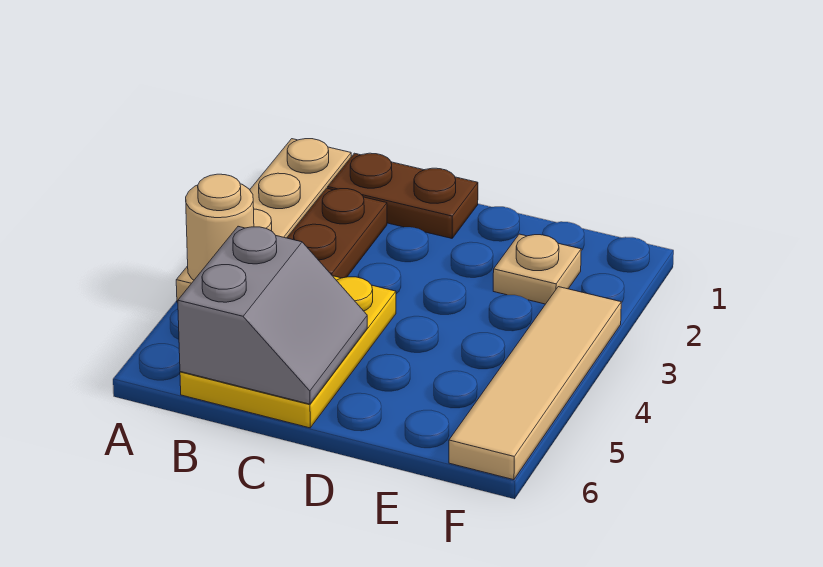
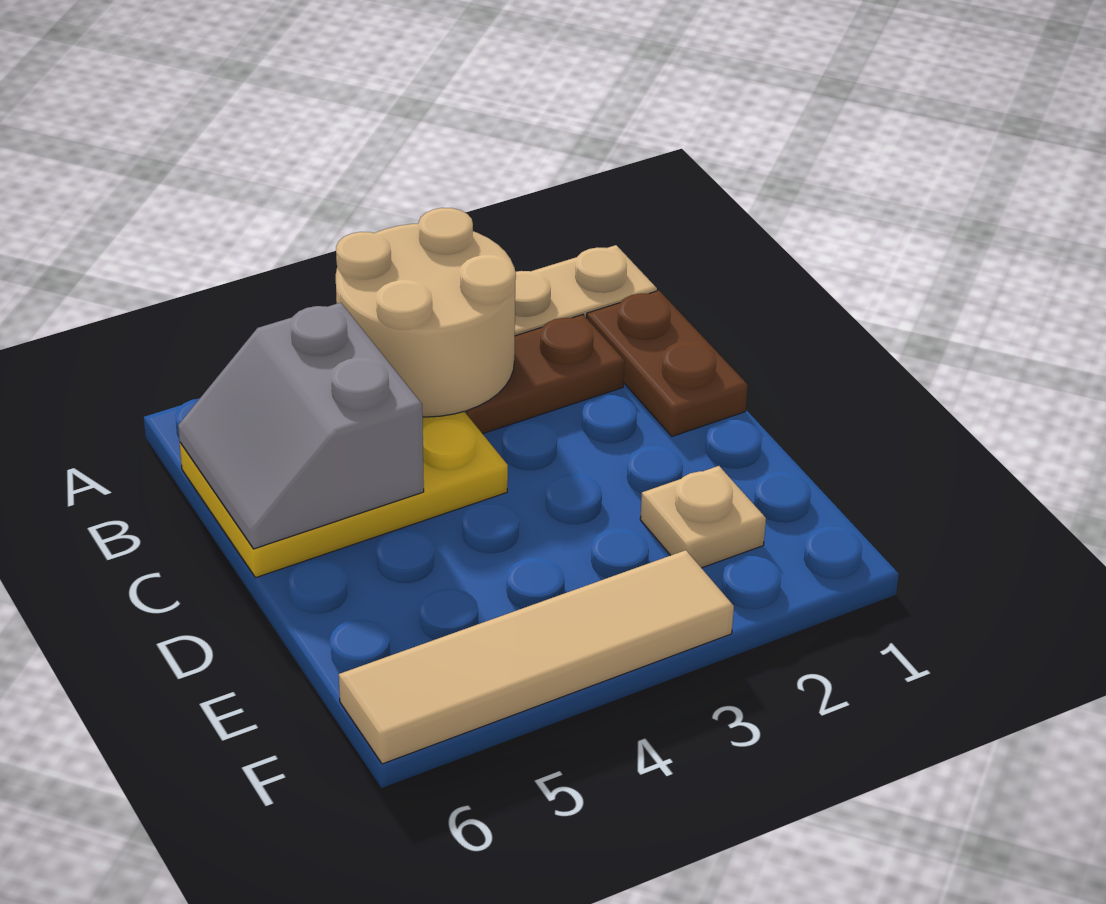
tan 1x1 round brick [186,174,254,280] -> tan 2x2 round brick [336,208,516,417]
grey 2x2 slope [178,226,367,404] -> grey 2x2 slope turned to [178,303,424,549]

